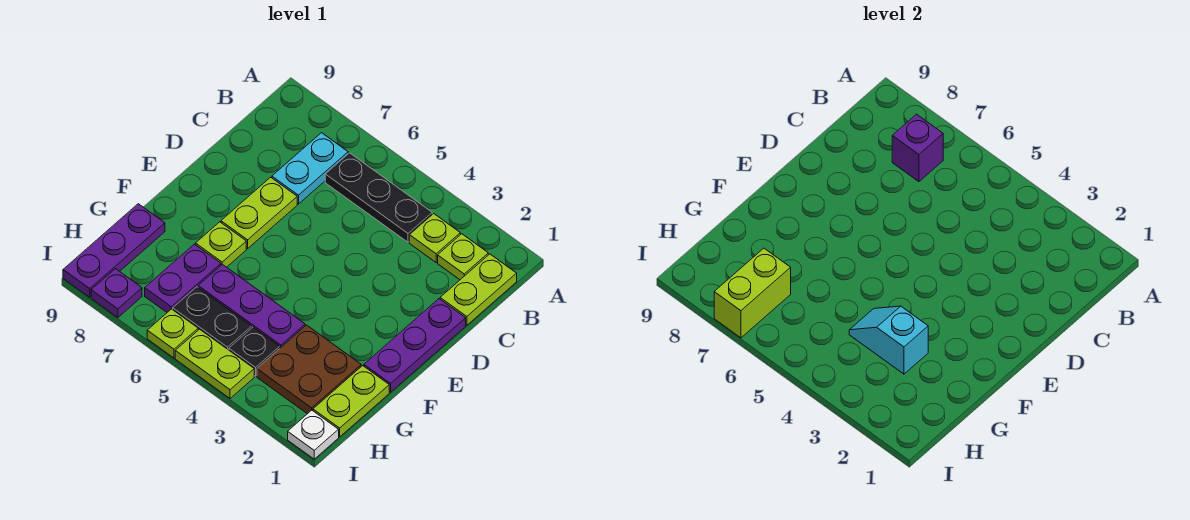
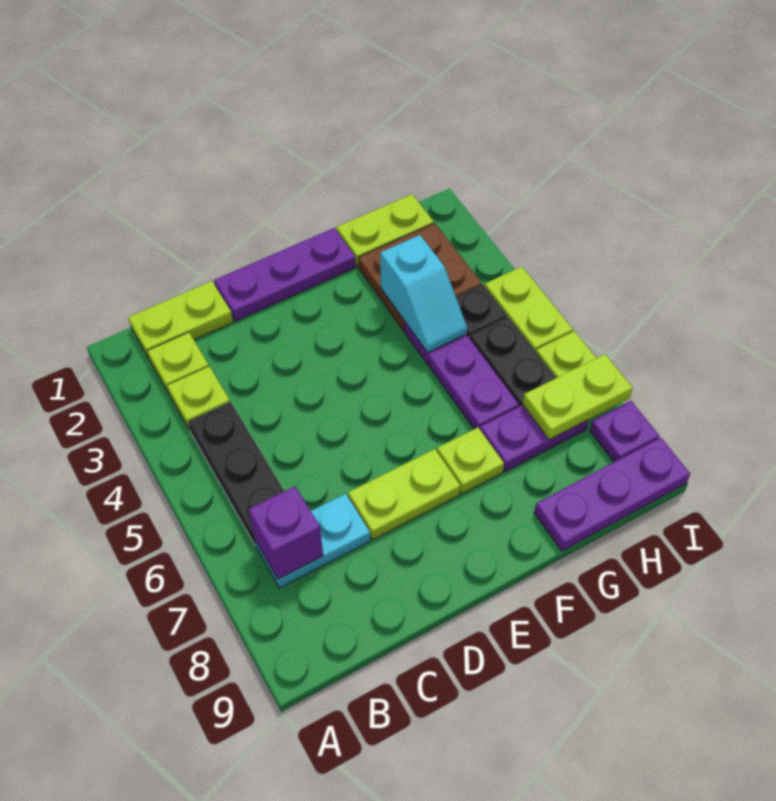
lime 1x2 brick [714,248,791,338] -> lime 1x2 plate [523,354,633,440]
white 1x1 plate [288,410,339,459] -> none

